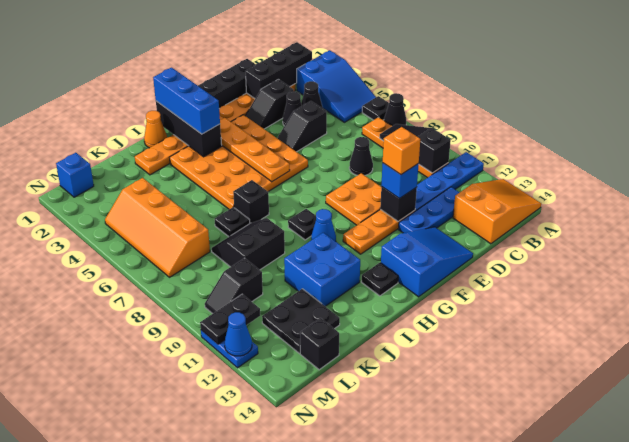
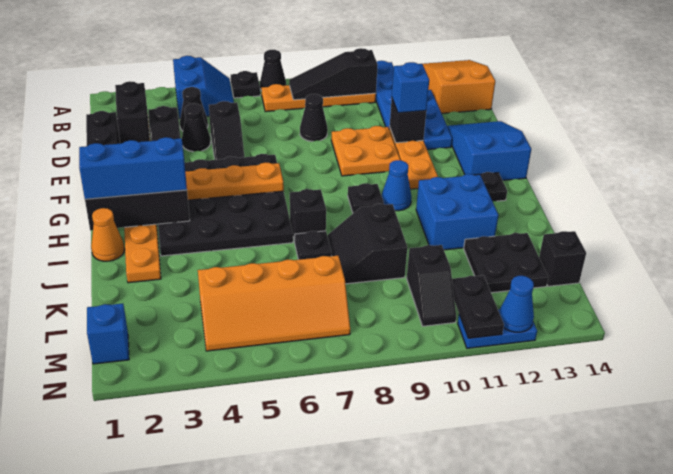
blue 2x3 slope [297,50,376,122] -> blue 2x2 slope [173,56,234,119]
black 1x3 brick [245,42,312,98] -> black 1x2 brick [115,81,150,144]
orange 1x1 brick [383,127,420,175] -> none
orange 4x4 plate [169,115,308,209] -> black 4x4 plate [158,154,293,256]

